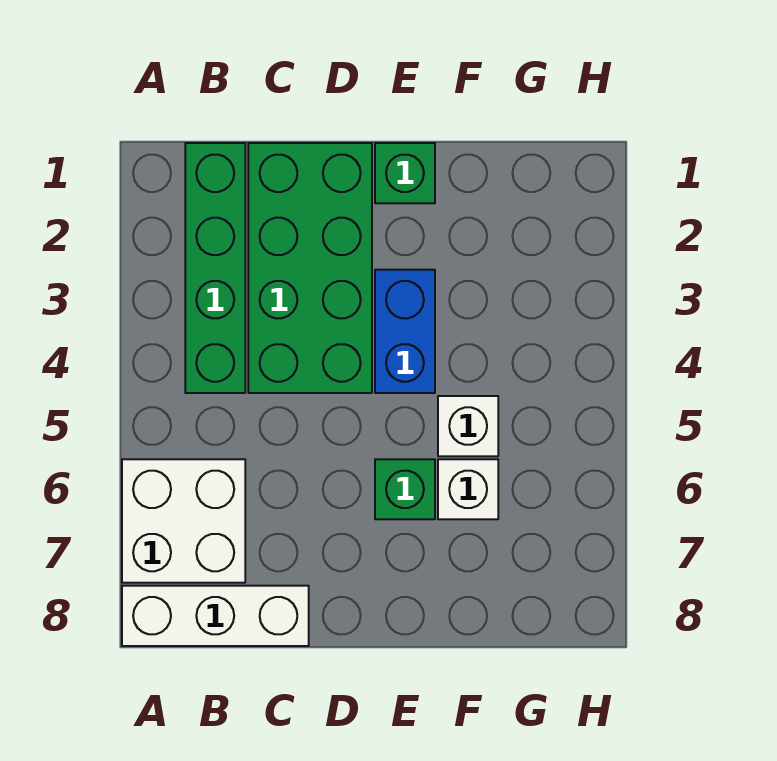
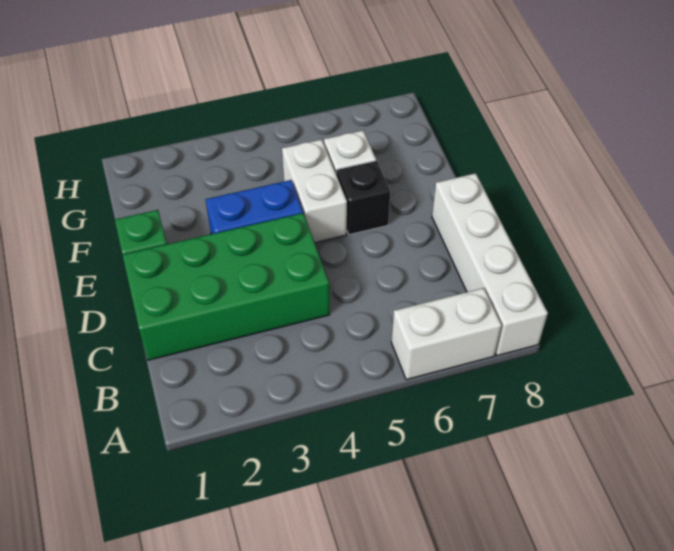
white 2x2 brick [122,459,245,583] -> white 1x2 brick [391,288,502,380]
white 1x3 brick [122,586,309,646] -> white 1x4 brick [432,173,548,356]
green 1x4 brick [185,143,245,393] -> none
green 1x1 brick [375,459,435,519] -> black 1x1 brick [337,161,390,235]
white 1x1 brick [438,396,498,456] -> white 1x2 brick [282,139,347,243]

